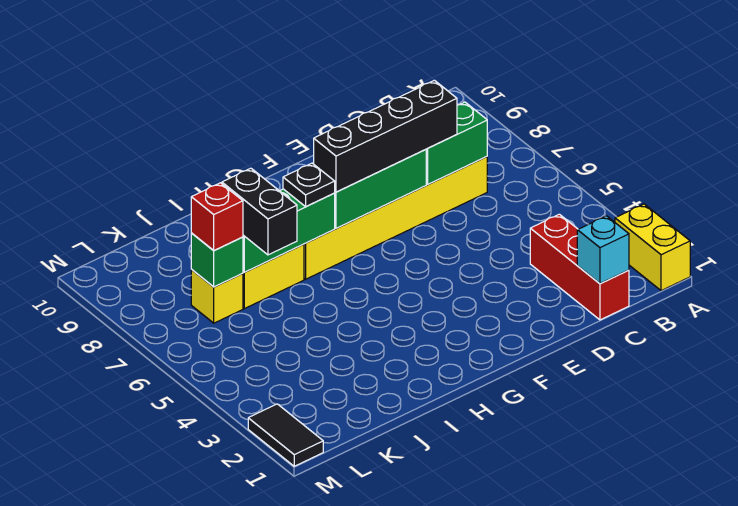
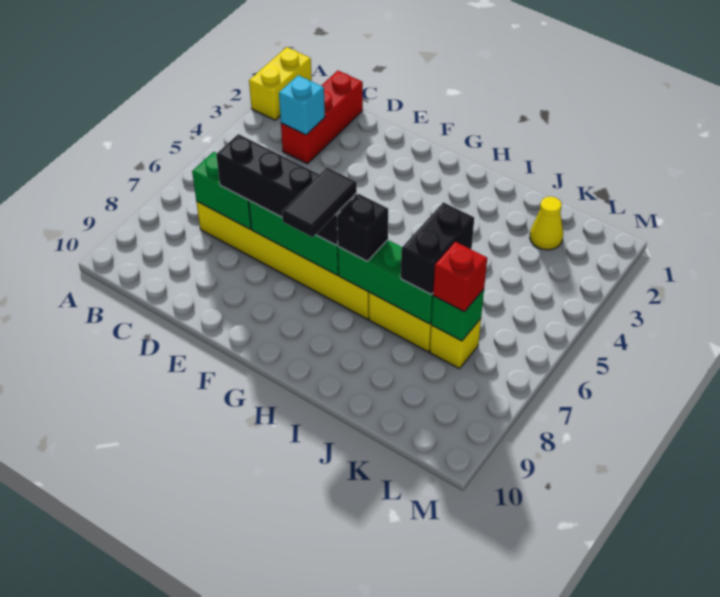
cyan 1x1 brick [577,216,629,284] -> cyan 1x1 brick moved to [279,75,325,135]
black 1x1 plate [283,163,335,207] -> black 1x1 brick [337,194,388,261]
none -> yellow 1x1 cone [530,197,563,250]
black 1x2 tile [248,404,323,466] -> black 1x2 tile moved to [282,168,357,237]

